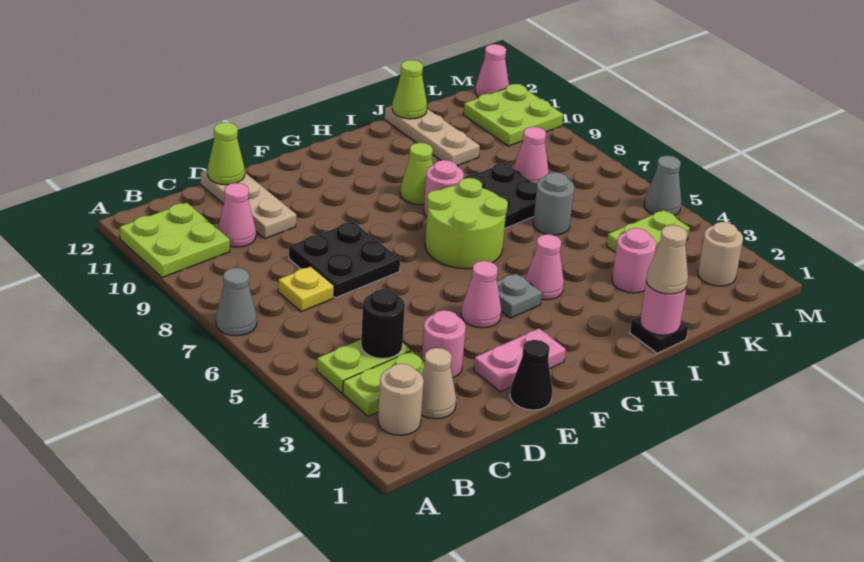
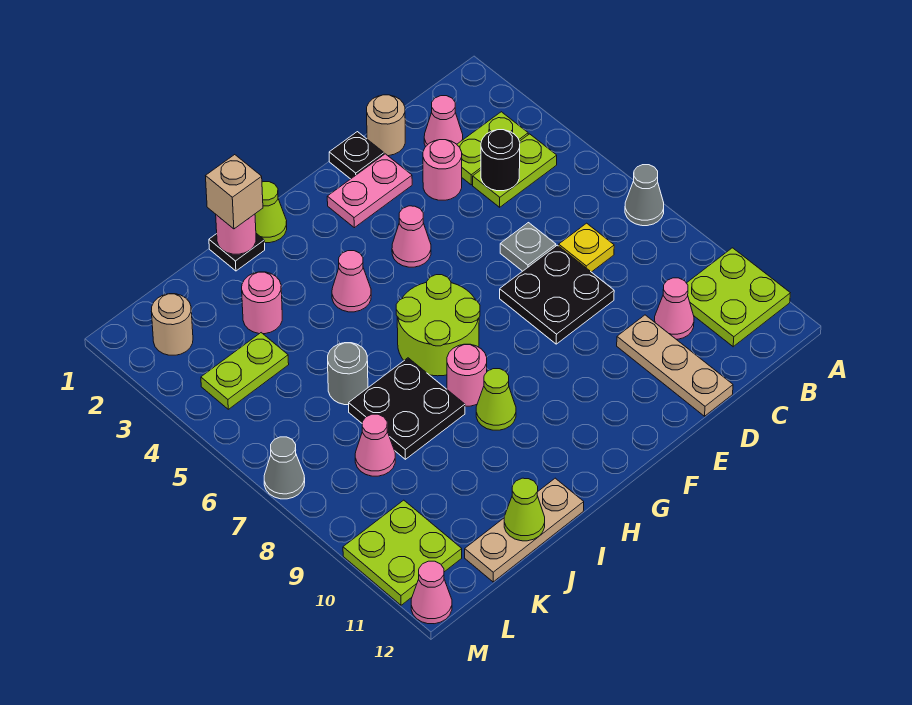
tan 1x1 round brick [378,364,424,435] -> tan 1x1 round brick moved to [367,95,405,156]
tan 1x1 cone [421,348,456,419] -> pink 1x1 cone [424,96,463,147]
lime 1x1 cone [208,122,245,185] -> lime 1x1 cone moved to [255,182,287,243]
black 1x1 cone [510,340,552,410] -> black 1x1 plate [329,132,384,179]
grey 1x1 plate [497,273,542,318] -> grey 1x1 plate moved to [500,223,556,271]
tan 1x1 cone [646,225,688,294] -> tan 1x1 brick [206,155,263,229]
tan 1x3 plate [385,105,480,166] -> tan 1x3 plate turned to [465,478,584,582]
grey 1x1 cone [644,156,681,216] -> grey 1x1 cone moved to [264,437,305,499]

